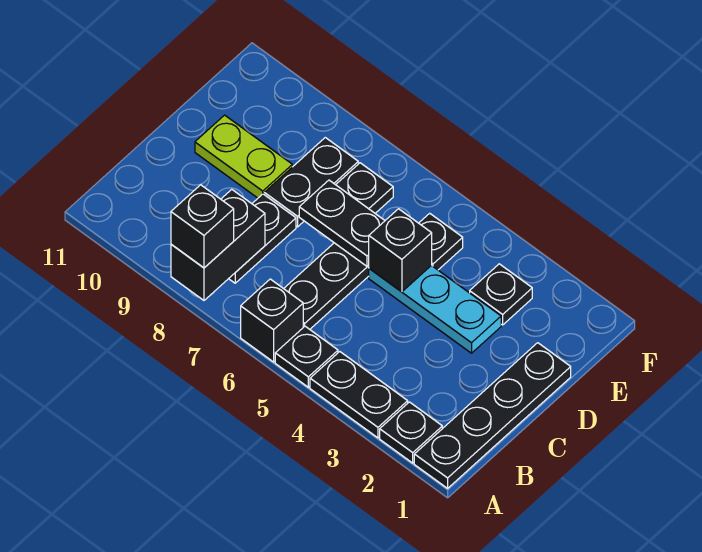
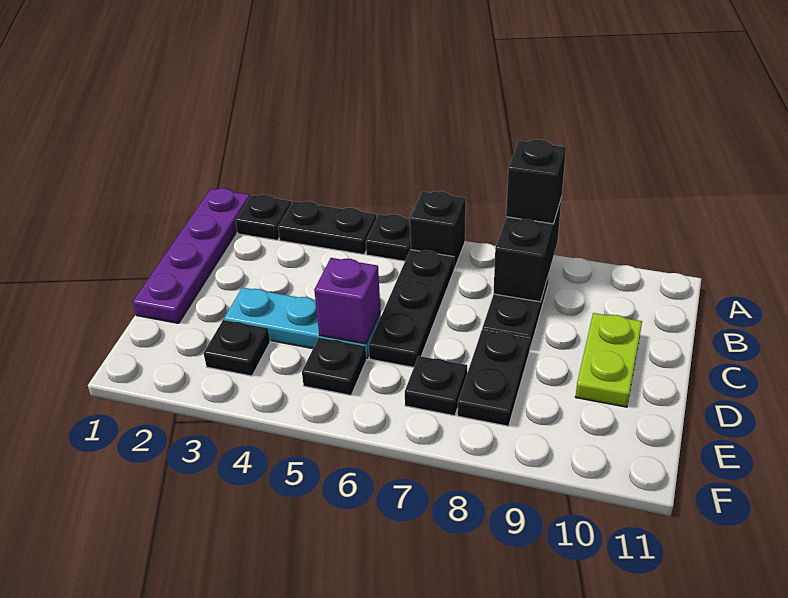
black 1x4 plate [414,343,571,488] -> purple 1x4 plate [133,188,250,323]
black 1x1 brick [368,209,432,292] -> purple 1x1 brick [314,258,380,344]
black 1x2 plate [299,180,385,266] -> none
lime 1x2 plate [195,115,292,198] -> lime 1x2 plate turned to [575,313,642,407]

